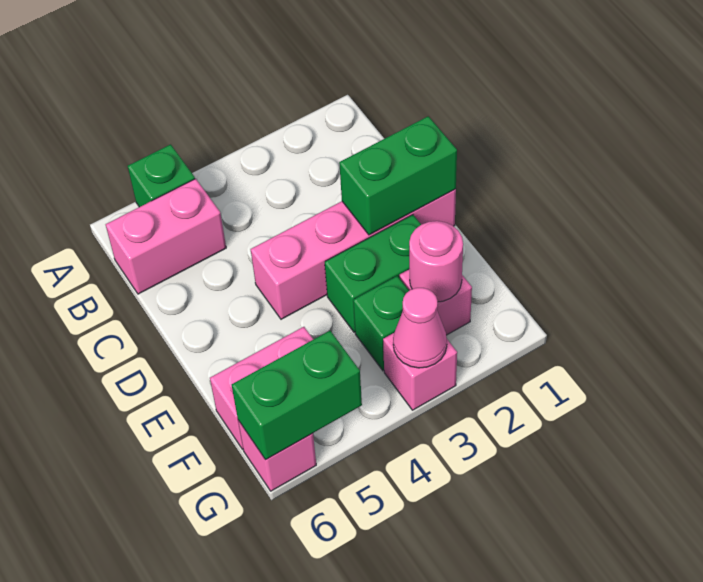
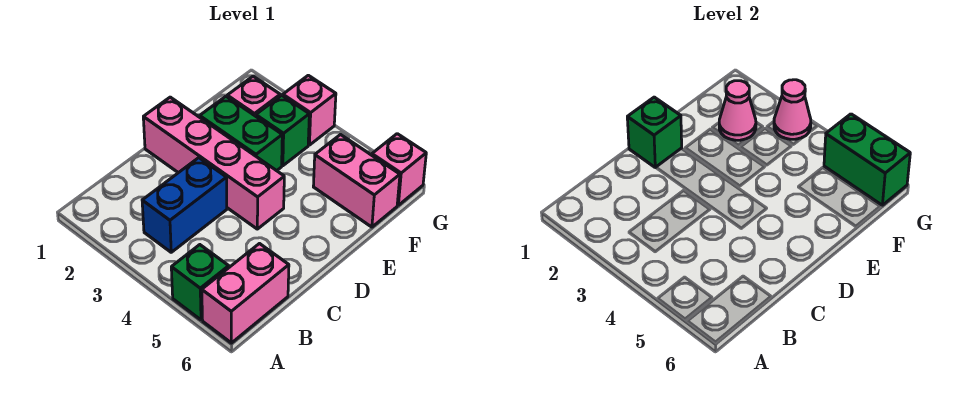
none -> blue 1x2 brick [142,158,227,252]
pink 1x2 brick [106,179,226,294] -> pink 1x2 brick turned to [202,244,289,343]
green 1x2 brick [339,116,457,235] -> green 1x1 brick [627,97,682,168]
pink 1x1 round brick [409,221,463,302] -> pink 1x1 cone [719,81,756,140]

